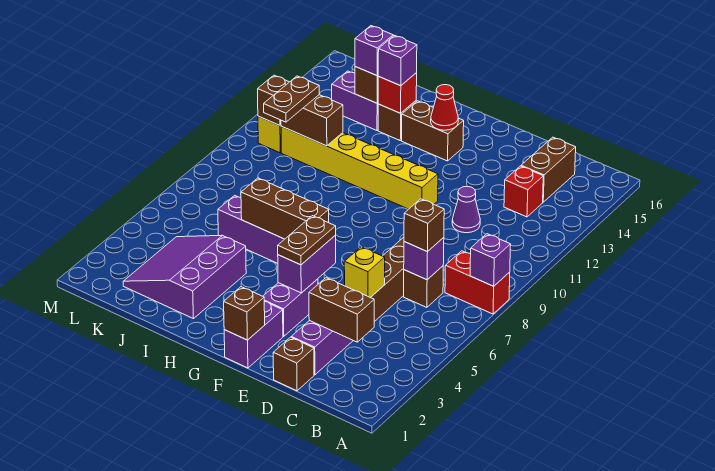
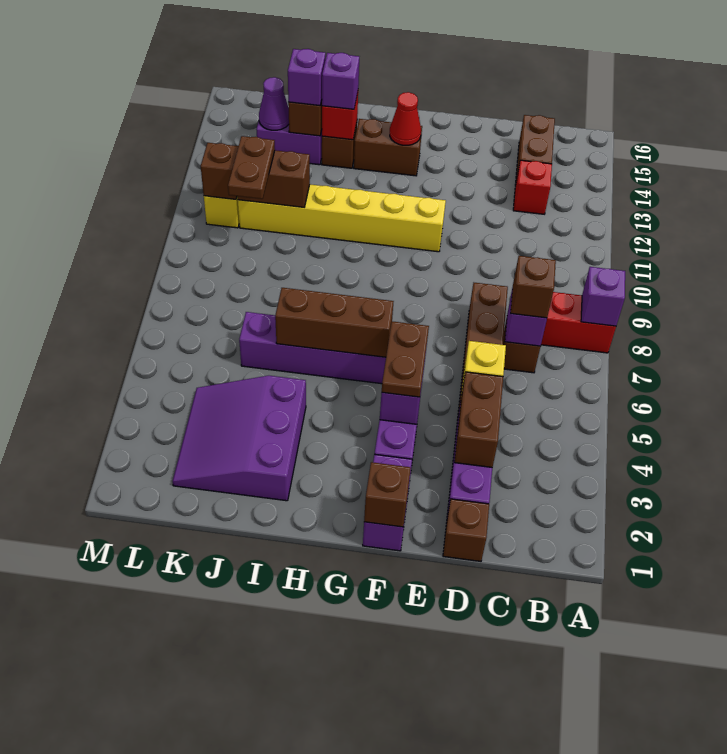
brown 1x2 brick [309,278,374,342] -> brown 1x2 brick turned to [454,372,503,467]
purple 1x1 cone [452,186,480,233] -> purple 1x1 cone moved to [259,77,289,130]

